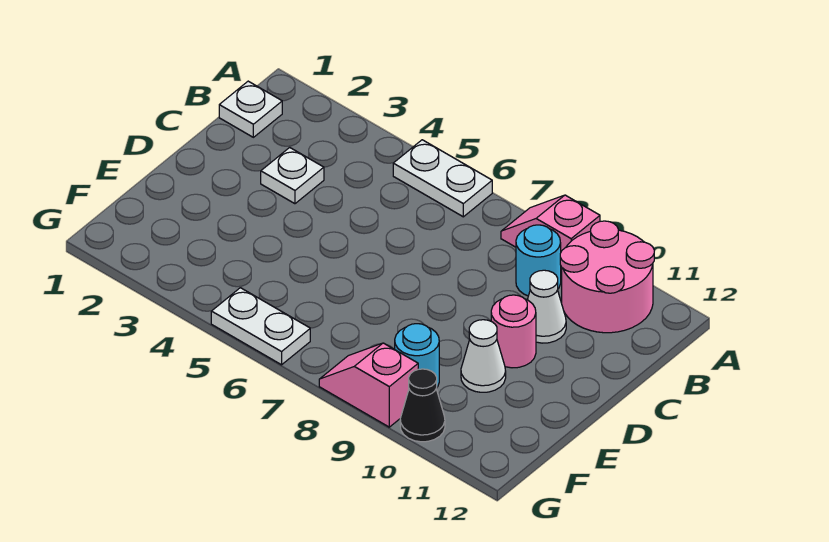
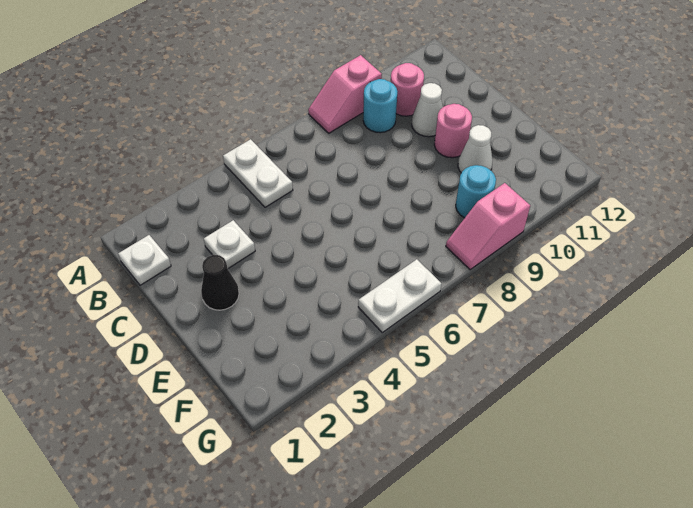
white 1x2 plate [393,140,492,217] -> white 1x2 plate turned to [223,139,293,207]
pink 2x2 round brick [560,221,654,333] -> pink 1x1 round brick [391,63,424,116]
black 1x1 cone [400,369,445,442] -> black 1x1 cone moved to [201,255,239,310]

